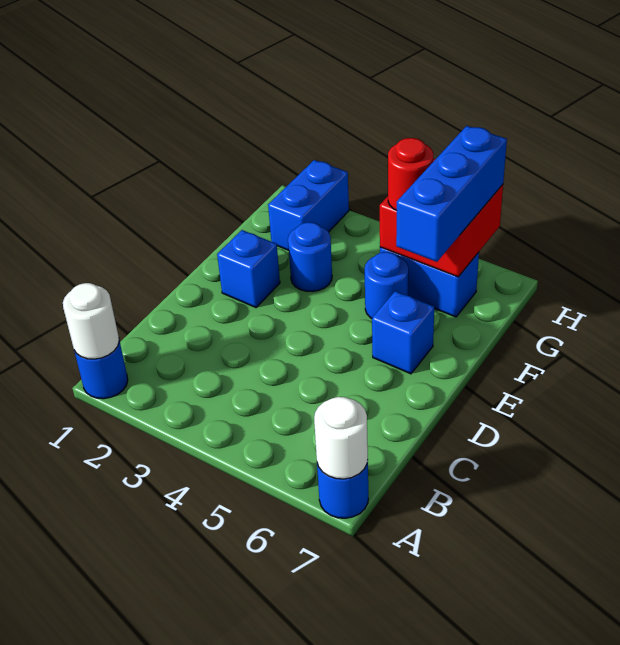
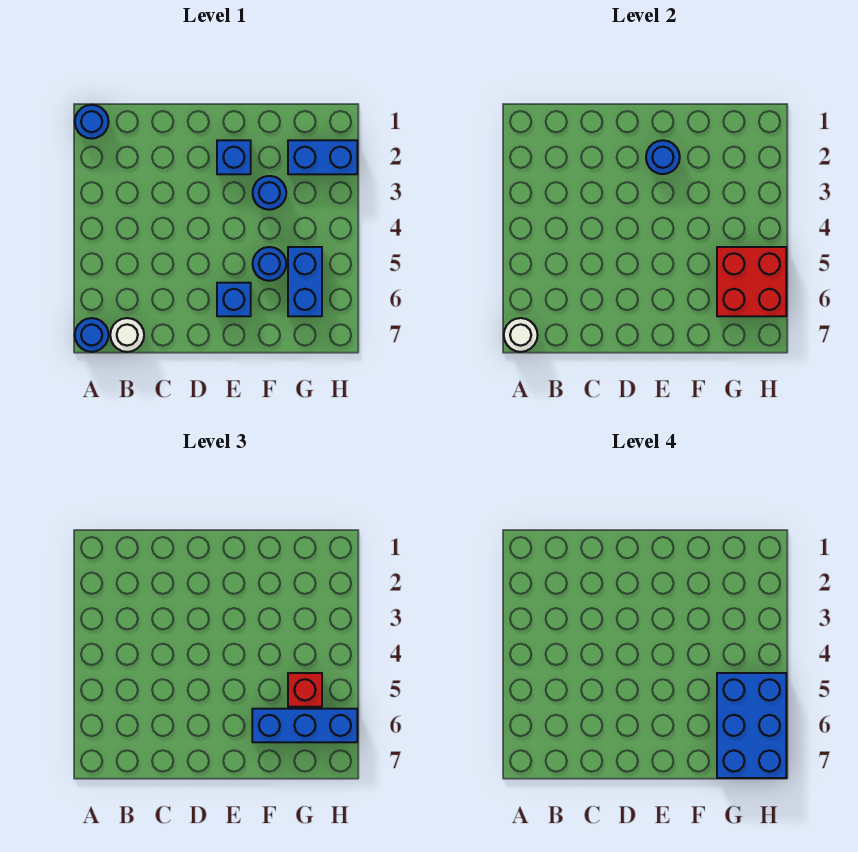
white 1x1 round brick [63,283,119,359] -> white 1x1 round brick moved to [110,318,144,352]
none -> blue 1x1 round brick [646,140,680,174]
red 1x1 round brick [388,138,433,210] -> red 1x1 brick [288,673,322,707]
none -> blue 2x3 brick [717,673,786,778]

